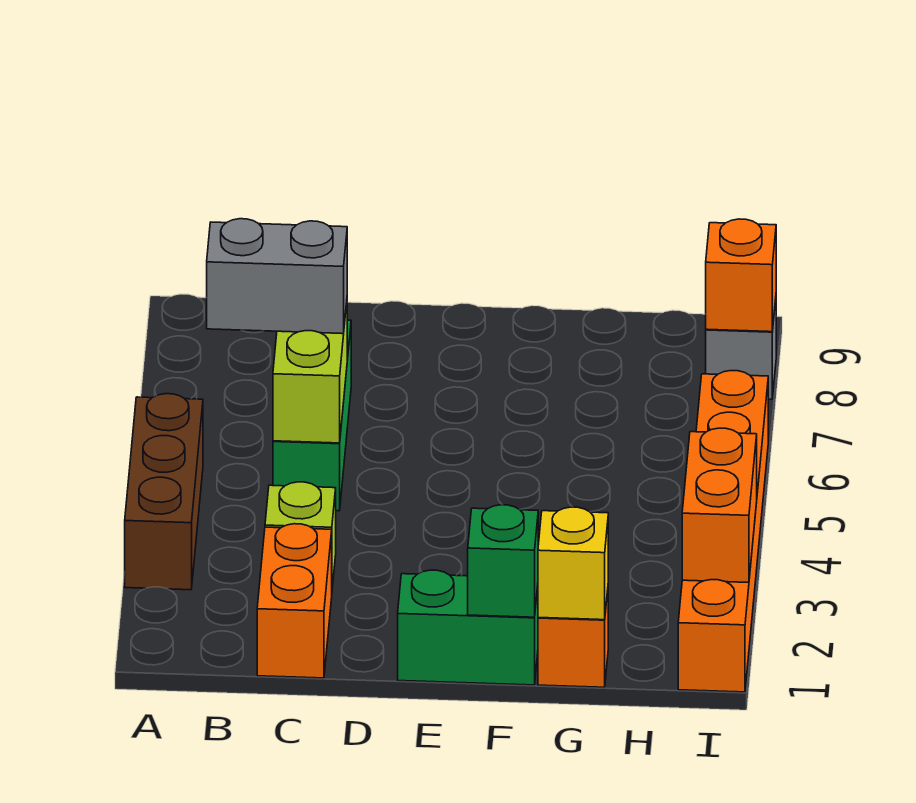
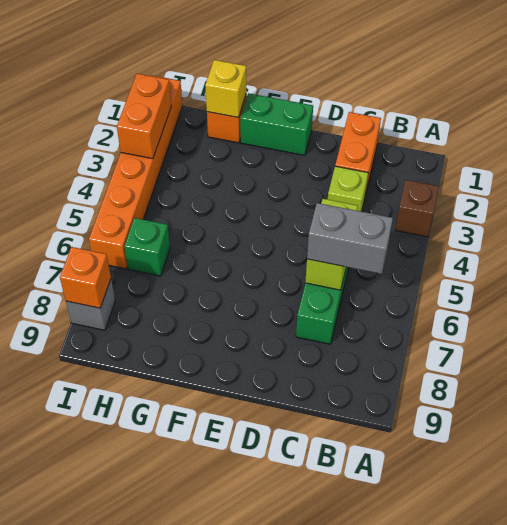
brown 1x3 brick [125,394,203,590] -> brown 1x1 brick [395,180,439,237]
green 1x1 brick [468,505,538,617] -> green 1x1 brick moved to [124,218,170,276]

